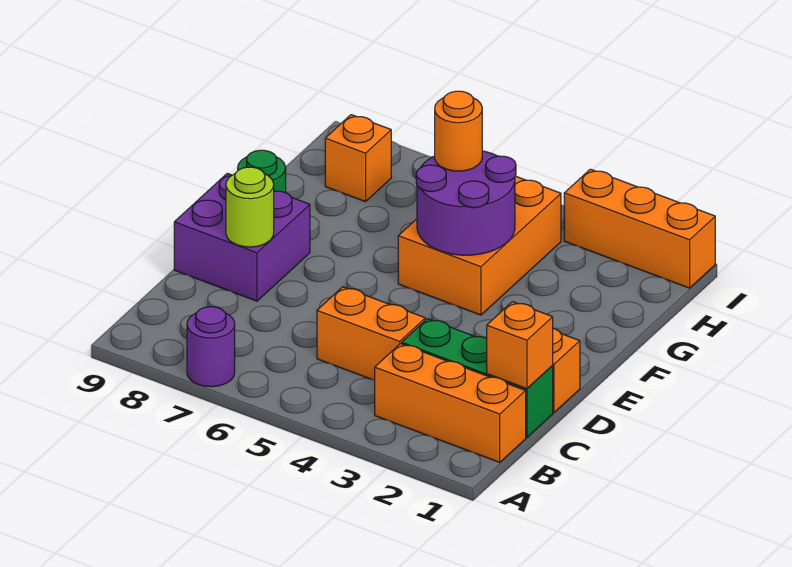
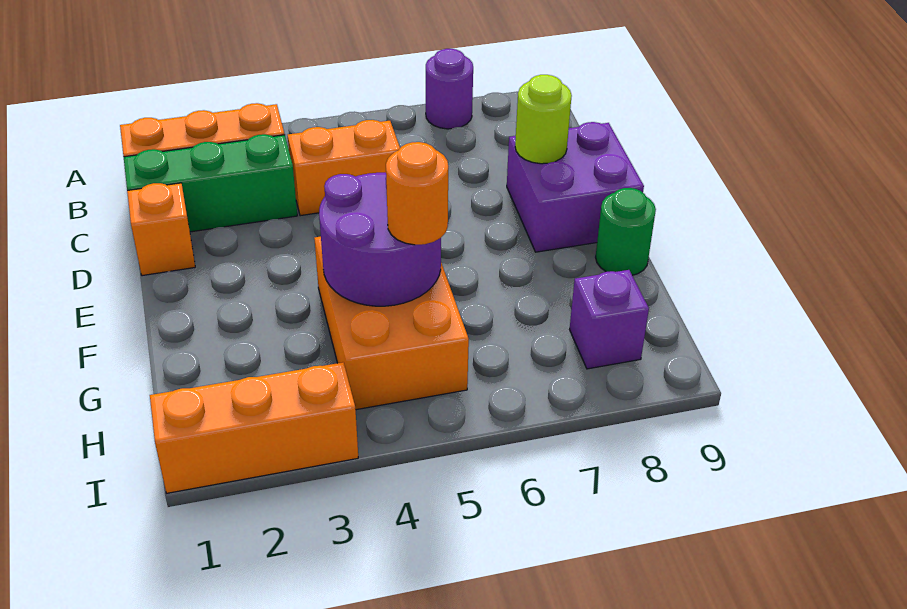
orange 1x1 brick [487,302,553,389] -> none
orange 1x1 brick [325,115,391,202] -> purple 1x1 brick [570,270,649,369]

